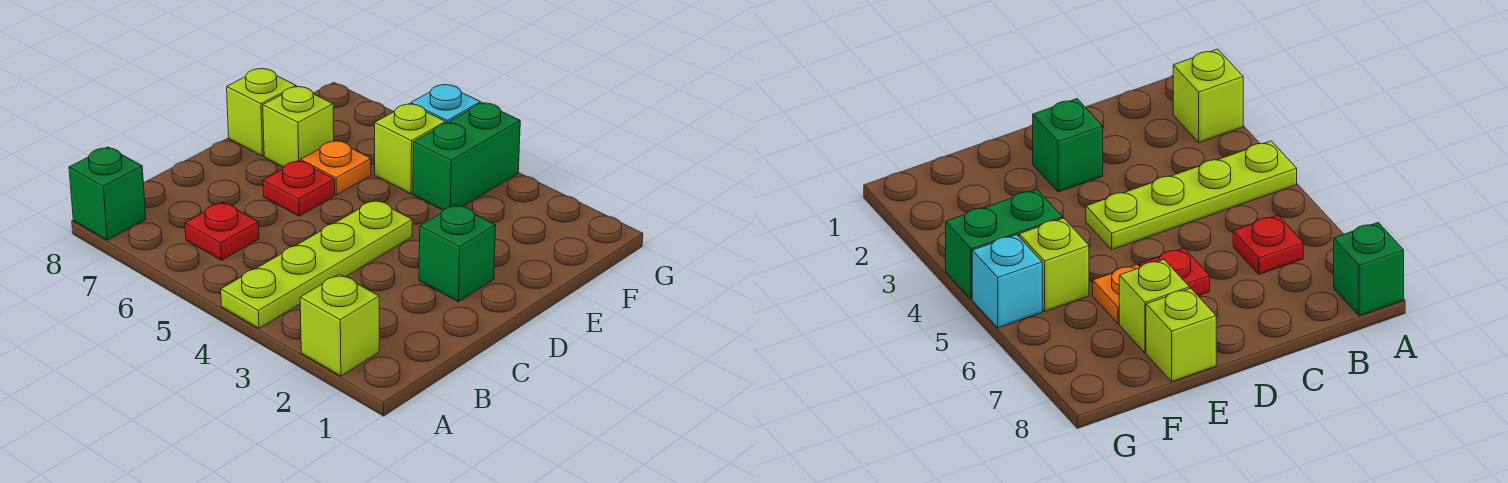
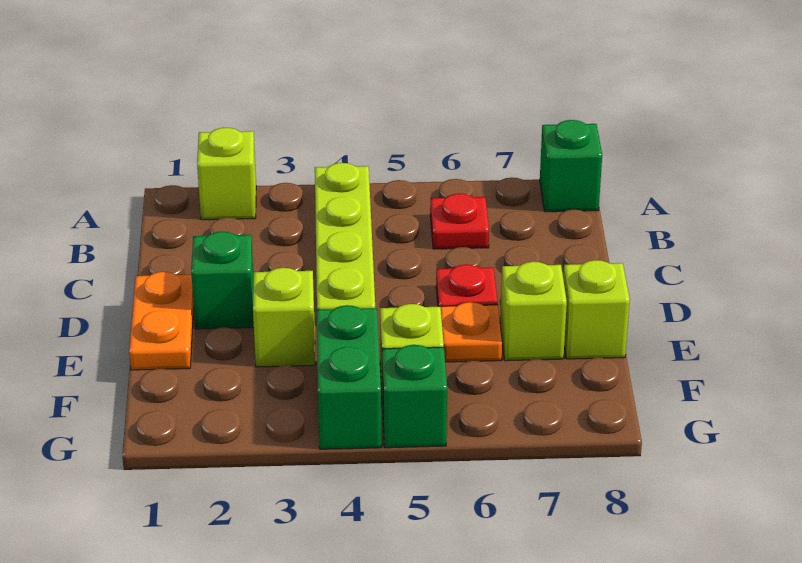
none -> orange 1x2 plate [129,272,194,370]
none -> lime 1x1 brick [253,268,315,367]
cyan 1x1 brick [411,85,481,123] -> green 1x1 brick [382,345,447,448]

